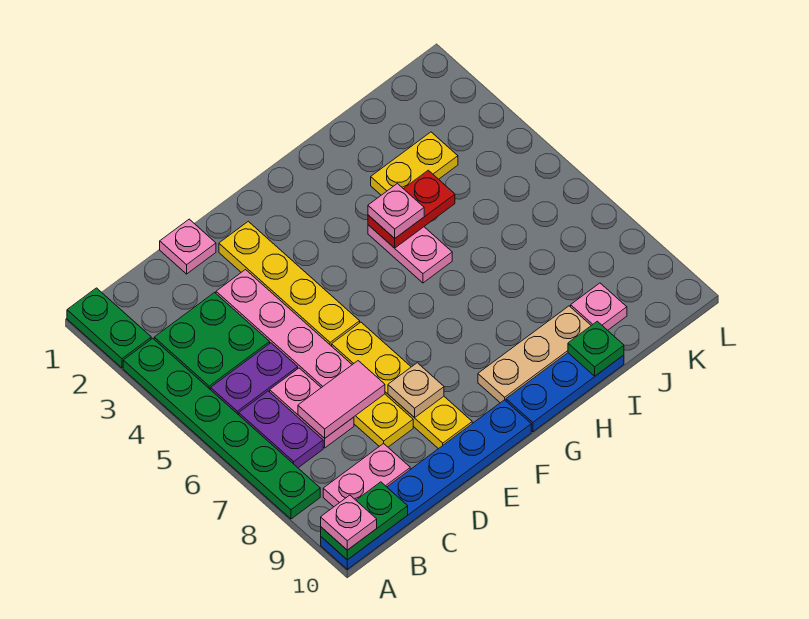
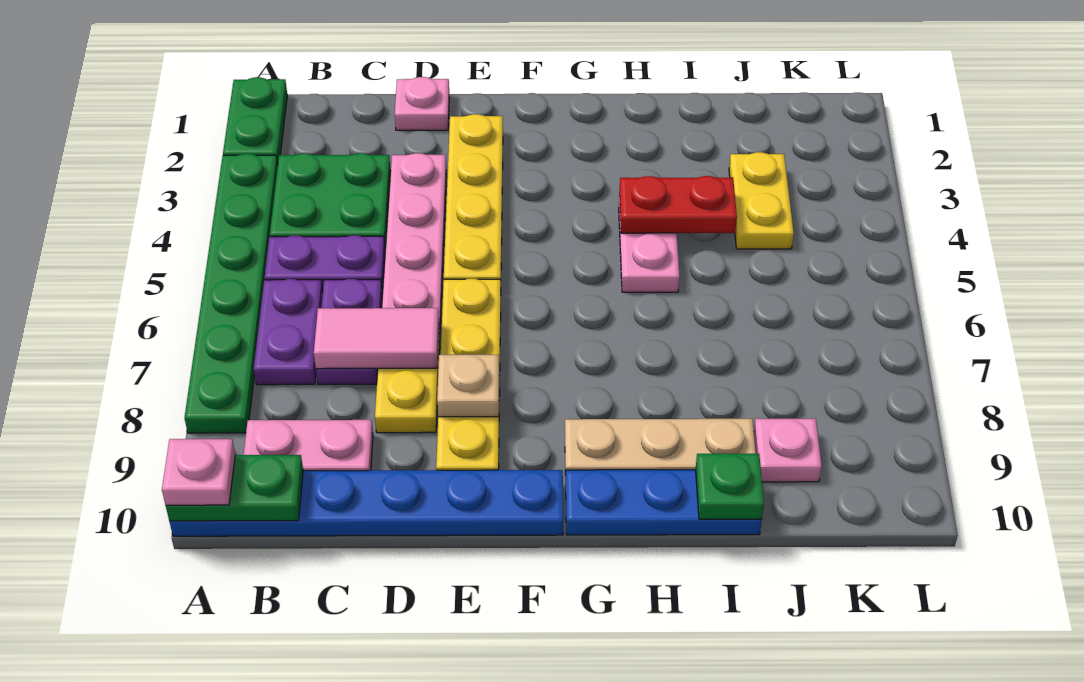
pink 1x2 plate [270,368,354,448] -> purple 1x2 plate [316,279,382,384]
pink 1x1 plate [368,184,424,238] -> none
yellow 1x2 plate [371,132,458,195] -> yellow 1x2 plate turned to [729,152,794,249]

